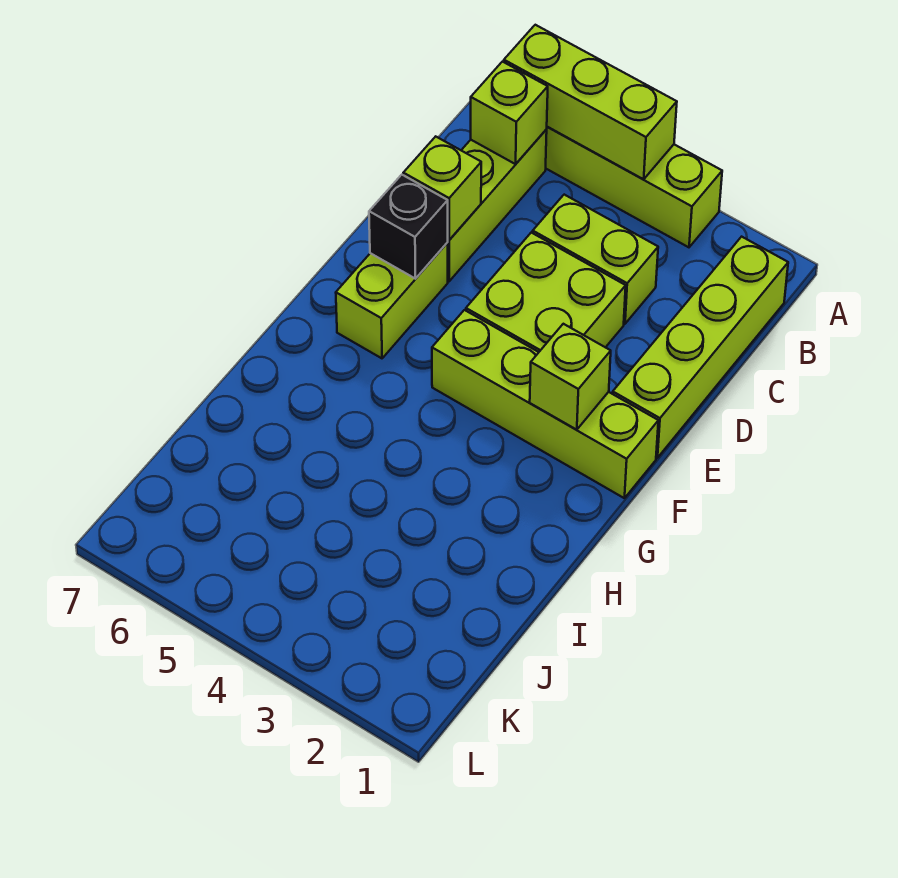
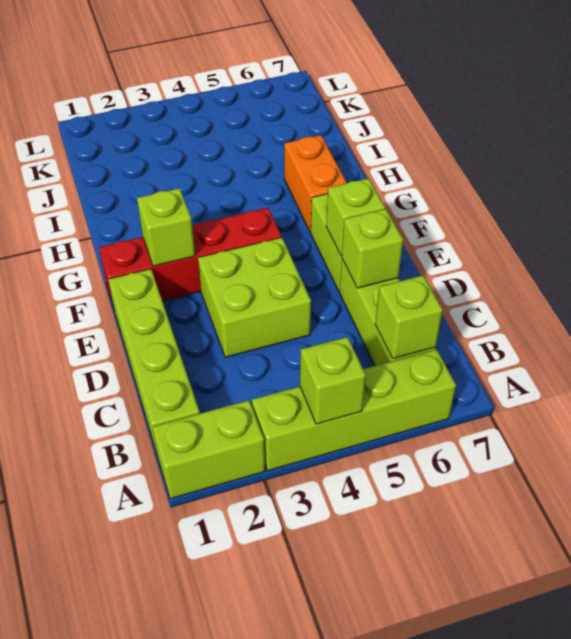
lime 1x3 brick [504,25,677,179] -> lime 1x1 brick [300,337,366,424]
lime 1x2 brick [533,195,658,324] -> lime 1x2 brick moved to [152,400,265,499]
black 1x1 brick [369,175,448,279] -> lime 1x1 brick [326,178,385,256]
lime 1x4 brick [432,310,658,498] -> red 1x4 brick [99,208,282,308]
none -> orange 1x2 brick [284,135,347,232]

